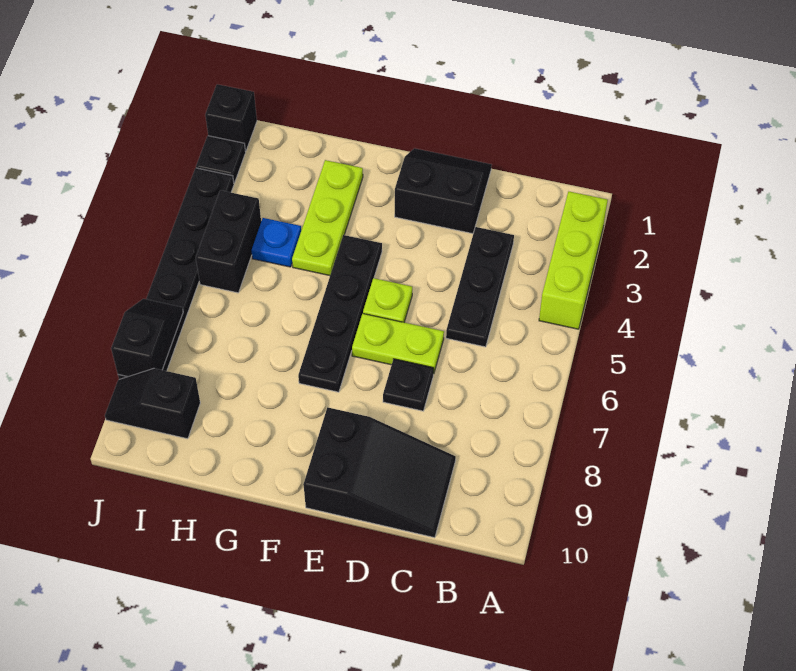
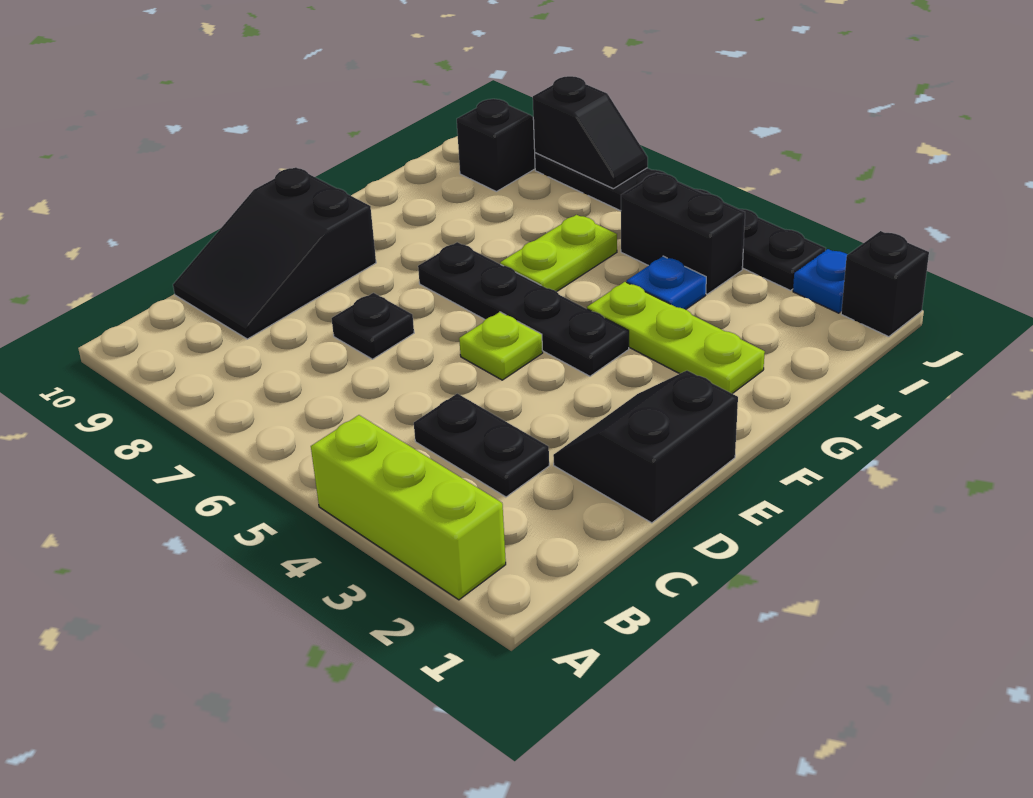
black 1x3 plate [446,227,514,347] -> black 1x2 plate [414,394,549,497]
black 2x2 slope [395,148,492,234] -> black 2x2 slope turned to [553,371,738,523]
lime 1x2 plate [352,314,444,374] -> lime 1x2 plate moved to [500,215,617,292]
black 1x1 plate [196,136,246,183] -> blue 1x1 plate [793,249,848,313]

